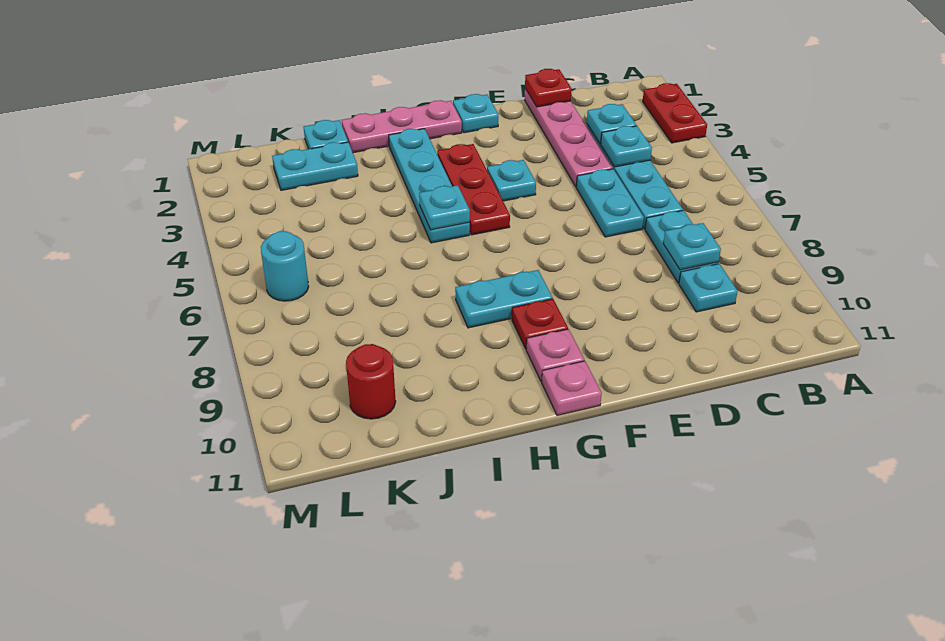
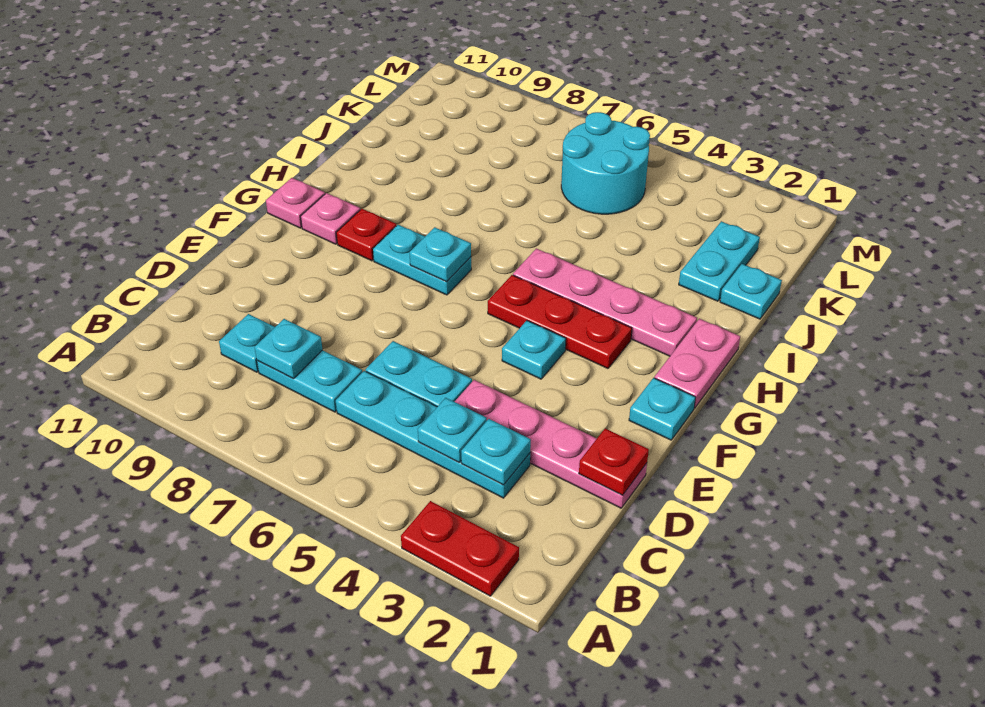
pink 1x3 plate [342,100,462,153] -> pink 1x2 plate [654,319,740,408]
cyan 1x2 plate [455,270,552,328] -> cyan 1x2 plate turned to [373,225,471,295]
cyan 1x4 plate [389,129,470,243] -> pink 1x4 plate [513,248,697,356]
cyan 1x1 plate [419,185,470,230] -> cyan 1x1 plate moved to [409,227,471,282]
red 1x1 round brick [346,344,396,419] -> none
cyan 1x1 round brick [261,231,309,301] -> cyan 2x2 round brick [561,112,650,214]

